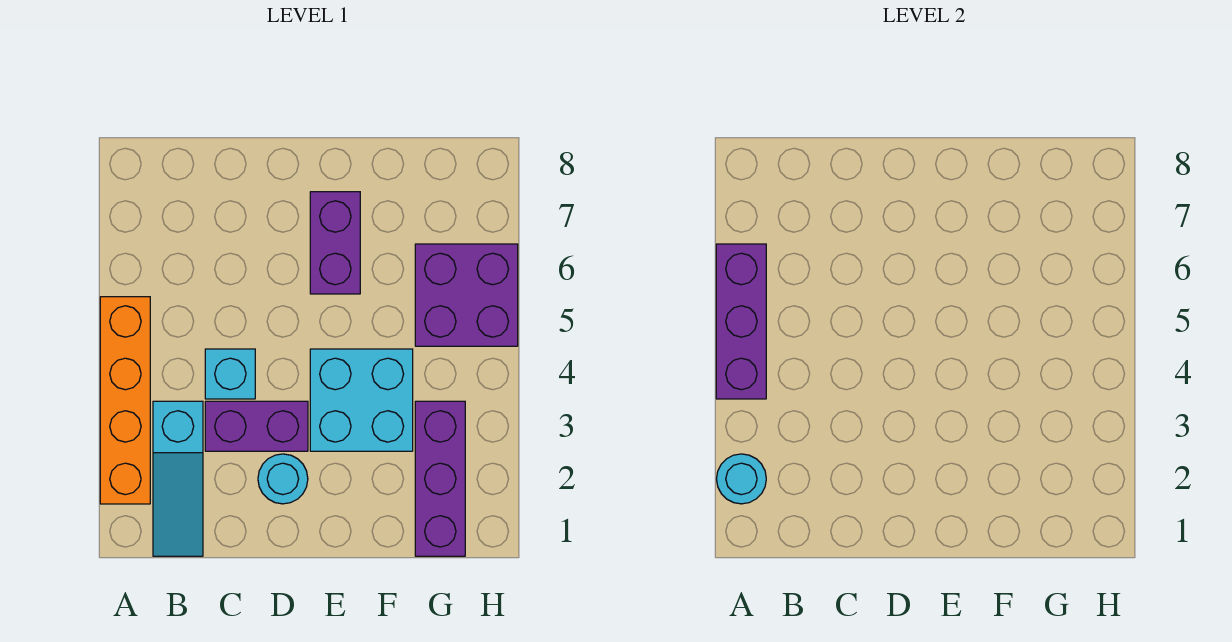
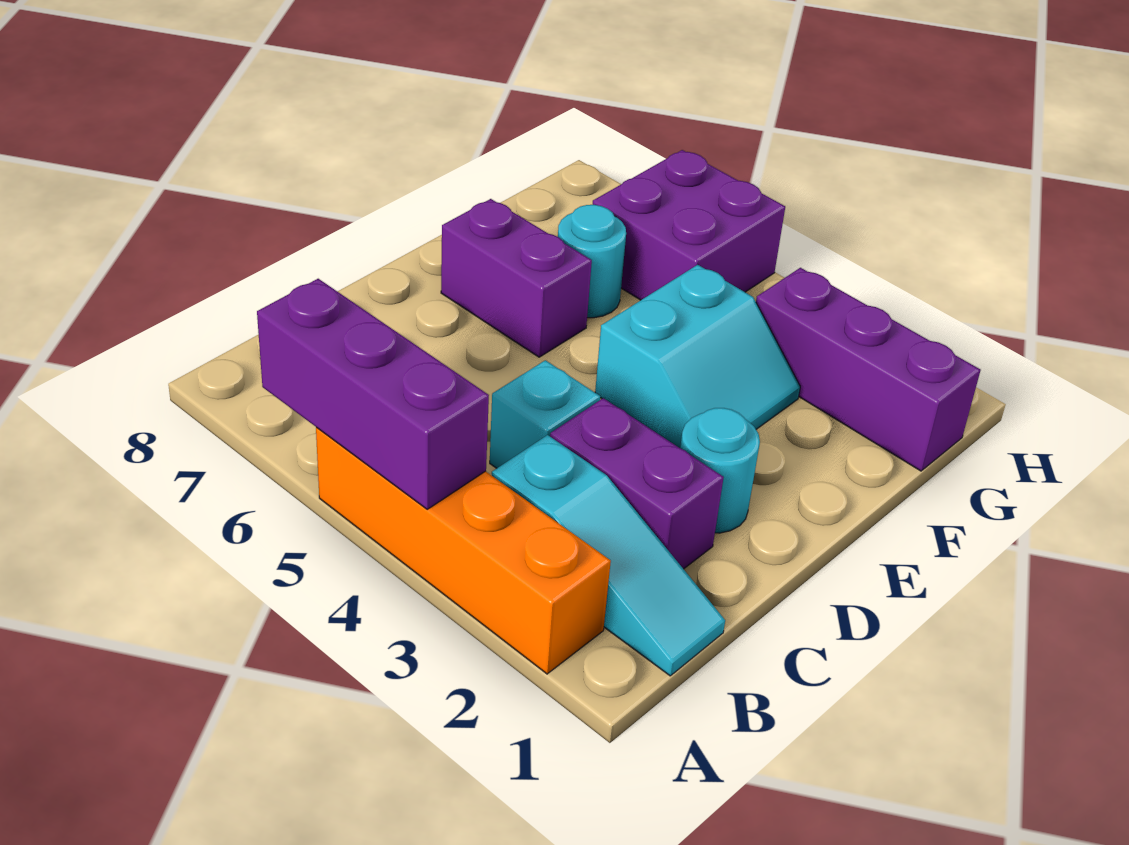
cyan 1x1 round brick [717,454,766,504] -> cyan 1x1 round brick moved to [558,205,626,318]
purple 1x2 brick [205,401,308,451] -> purple 1x2 brick turned to [550,398,724,569]
cyan 2x2 brick [310,349,413,451] -> cyan 2x2 slope [595,265,800,448]

